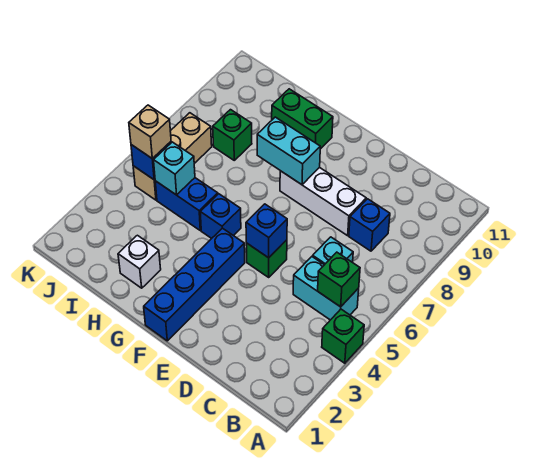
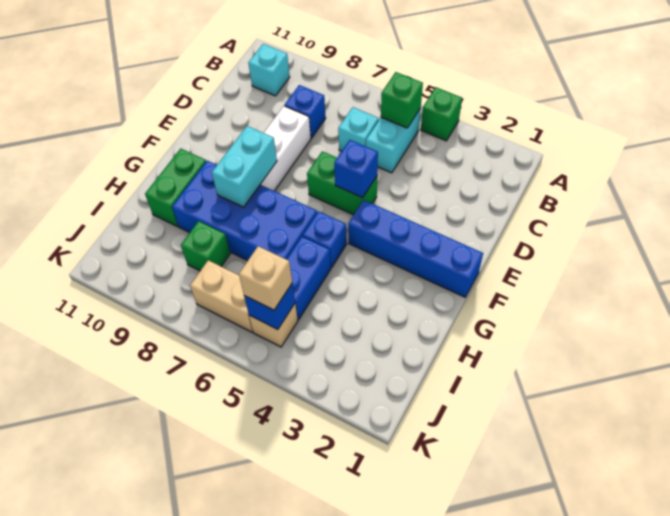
green 1x1 brick [246,240,287,277] -> green 1x2 brick [307,151,377,215]
none -> blue 2x4 brick [172,161,317,261]
white 1x1 brick [118,235,161,288] -> none
cyan 1x1 brick [154,142,195,195] -> cyan 1x1 brick moved to [248,44,290,96]

